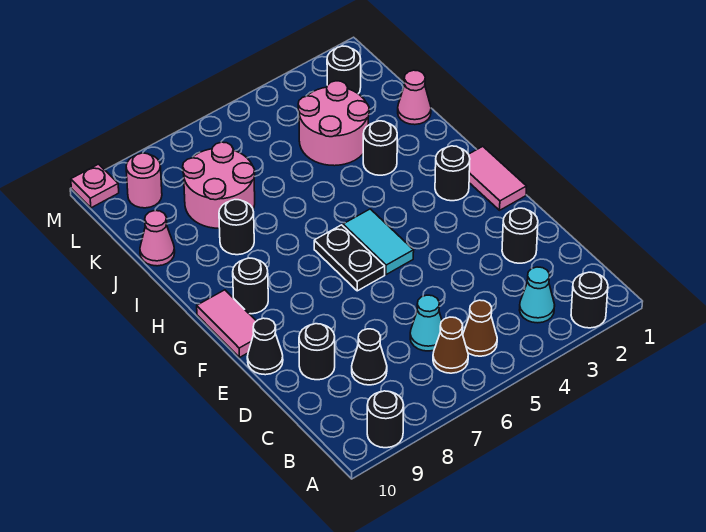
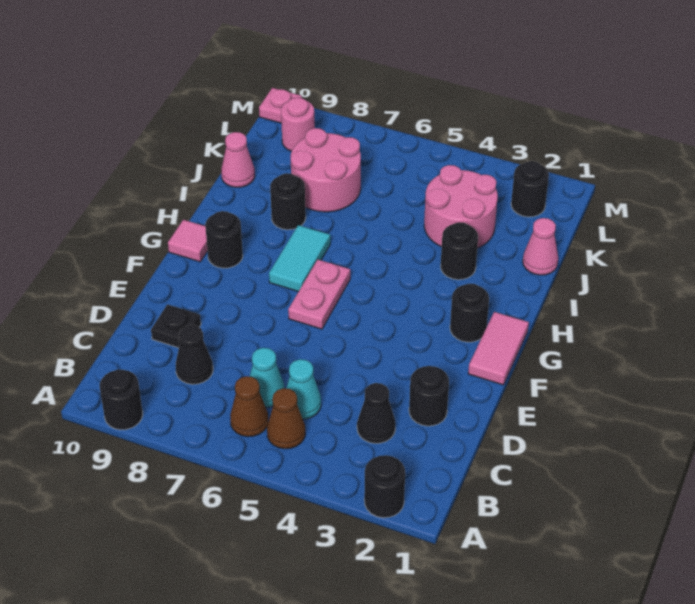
cyan 1x1 cone [520,267,555,323] -> cyan 1x1 cone moved to [286,359,321,419]
black 1x1 round brick [299,324,335,380] -> black 1x1 plate [151,304,201,348]
black 1x1 cone [247,318,283,375] -> black 1x1 cone moved to [357,383,396,443]
cyan 1x2 tile [343,209,414,275] -> cyan 1x2 tile moved to [269,225,330,292]
black 1x2 plate [314,225,385,291] -> pink 1x2 plate [288,260,350,329]
pink 1x2 tile [197,290,256,358] -> pink 1x1 tile [168,220,207,262]

